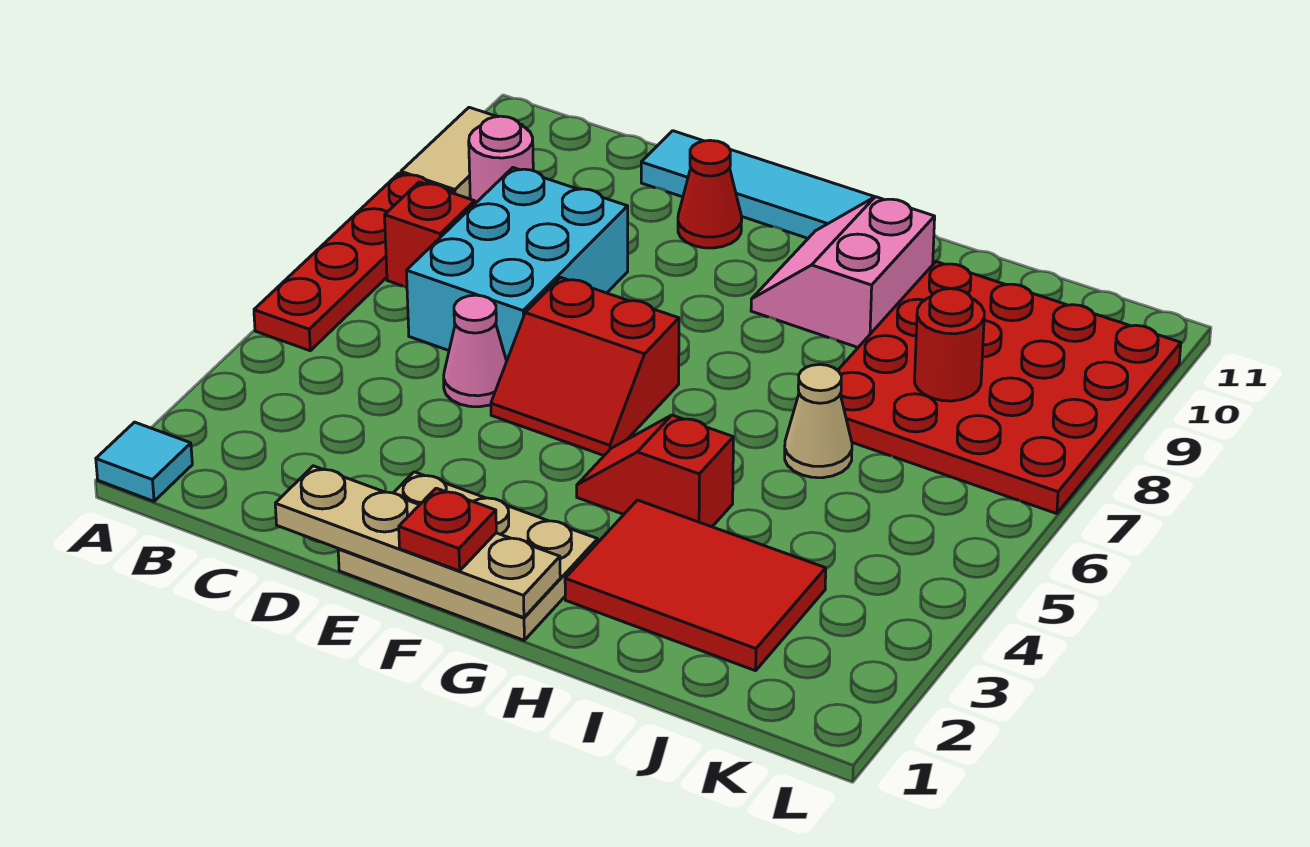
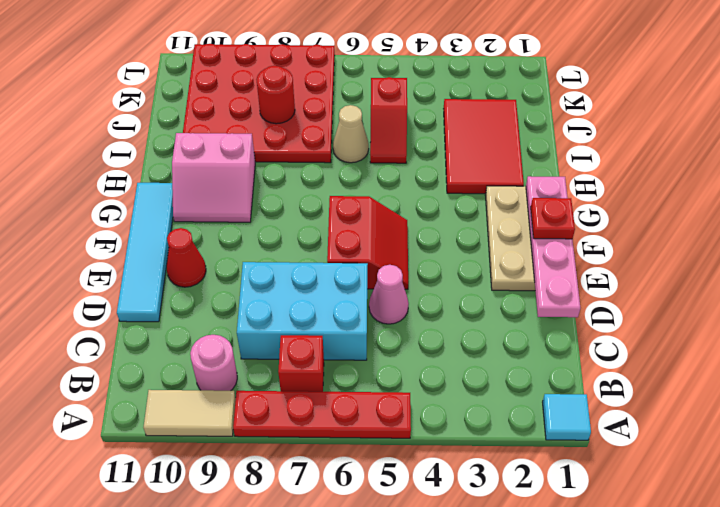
tan 1x4 plate [275,466,560,618] -> pink 1x4 plate [526,176,581,317]
red 1x2 slope [577,415,733,527] -> red 1x2 slope moved to [370,77,407,163]

